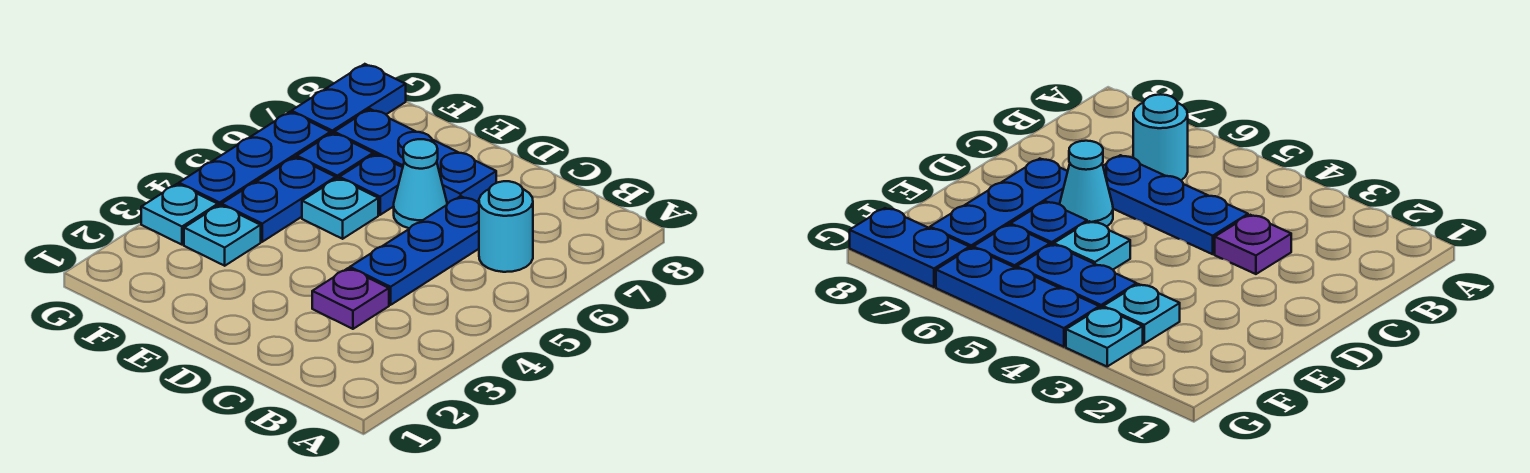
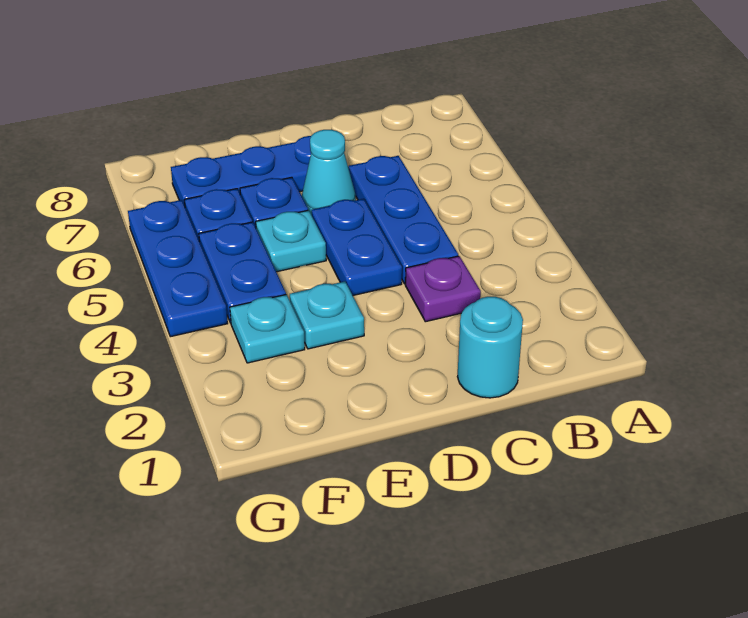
cyan 1x1 round brick [479,181,533,272] -> cyan 1x1 round brick moved to [457,297,523,398]
cyan 1x1 plate [141,184,218,245] -> cyan 1x1 plate moved to [290,282,364,349]
blue 1x2 plate [292,64,406,134] -> blue 1x2 plate moved to [312,199,402,295]

